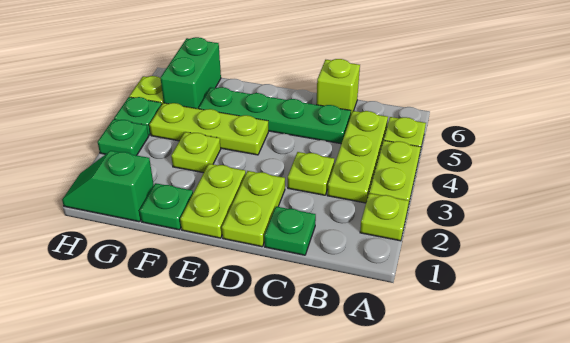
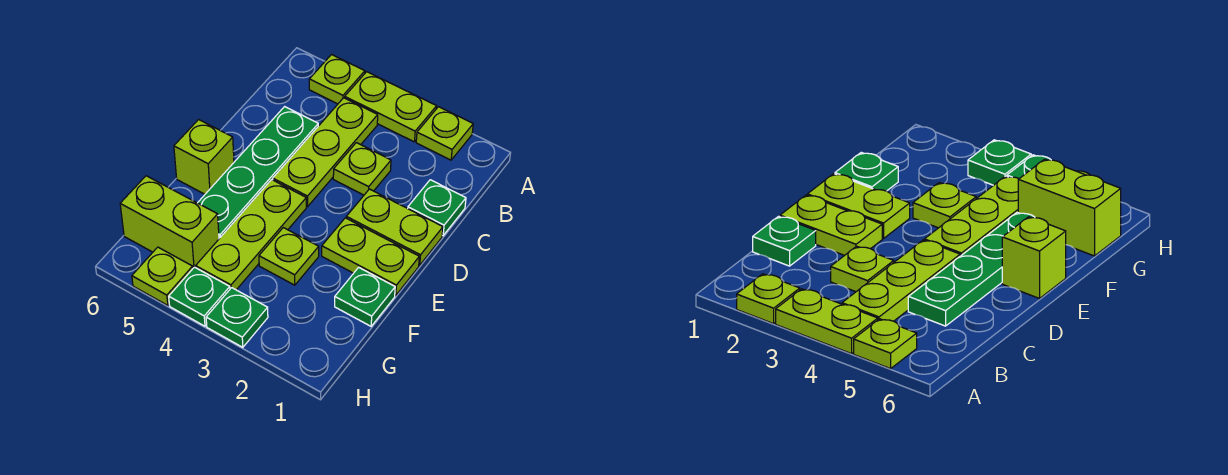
lime 1x3 plate [327,111,388,203] -> lime 1x3 plate turned to [273,98,378,207]
lime 1x1 brick [316,59,360,117] -> lime 1x1 brick moved to [174,120,234,194]
green 1x2 slope [62,151,154,222] -> none
green 1x2 brick [161,37,221,109] -> lime 1x2 brick [120,176,219,268]

